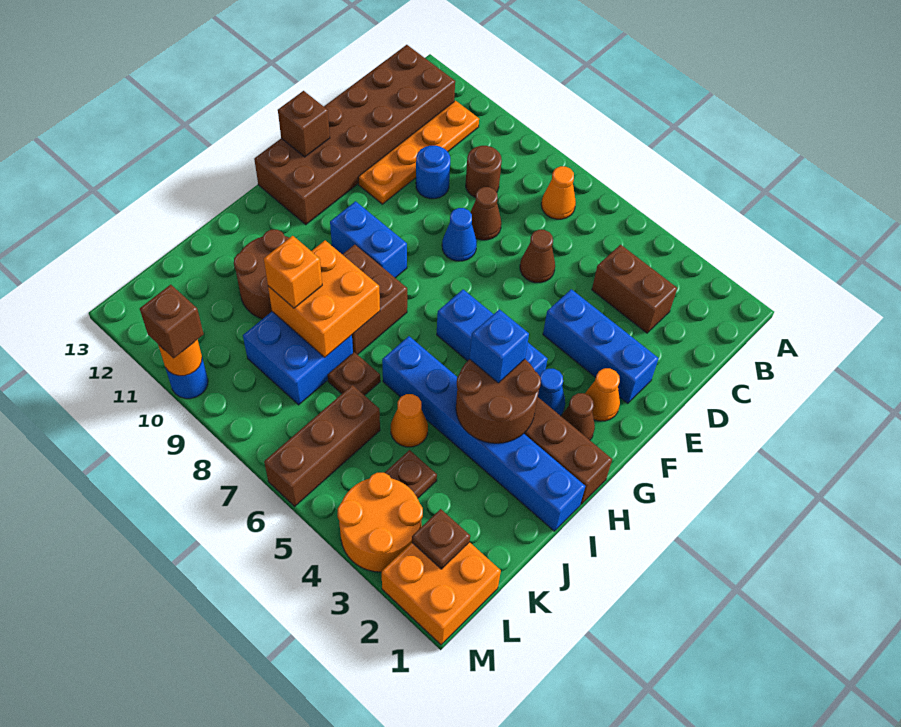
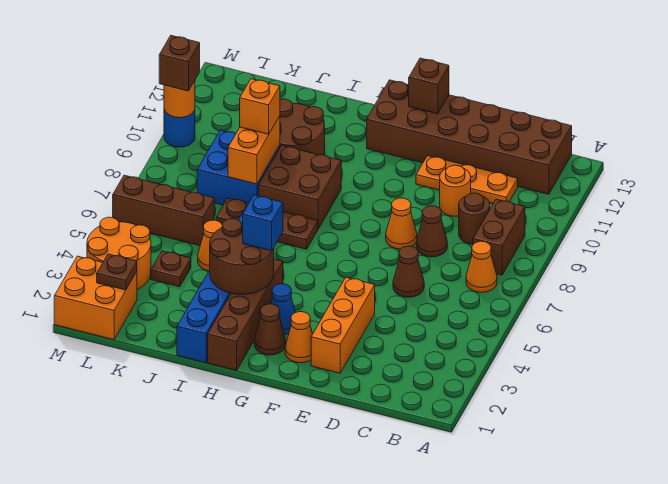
orange 1x4 plate [358,101,479,204] -> orange 1x3 plate [416,156,518,203]
brown 1x2 brick [592,245,677,333] -> brown 1x2 brick moved to [473,199,525,275]
blue 1x1 round brick [416,146,450,199] -> orange 1x1 round brick [440,165,471,216]
blue 1x3 brick [543,289,658,403] -> orange 1x3 brick [311,277,375,373]
blue 1x1 cone [442,208,477,261] -> orange 1x1 cone [386,198,417,249]
blue 1x3 brick [437,290,548,376] -> none
blue 1x2 brick [330,201,407,278] -> none
orange 2x2 brick [268,240,380,357] -> orange 1x2 brick [228,116,280,184]
brown 1x1 plate [328,352,380,395] -> brown 1x3 plate [216,198,318,249]

